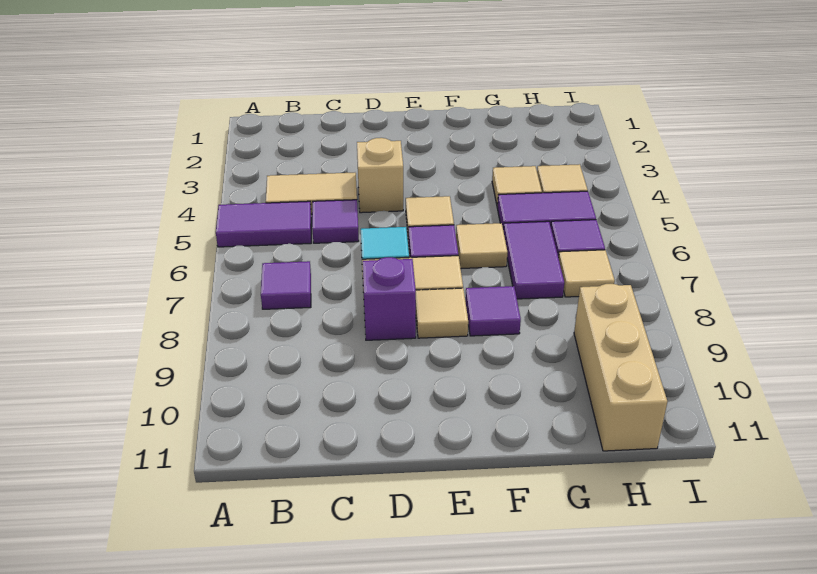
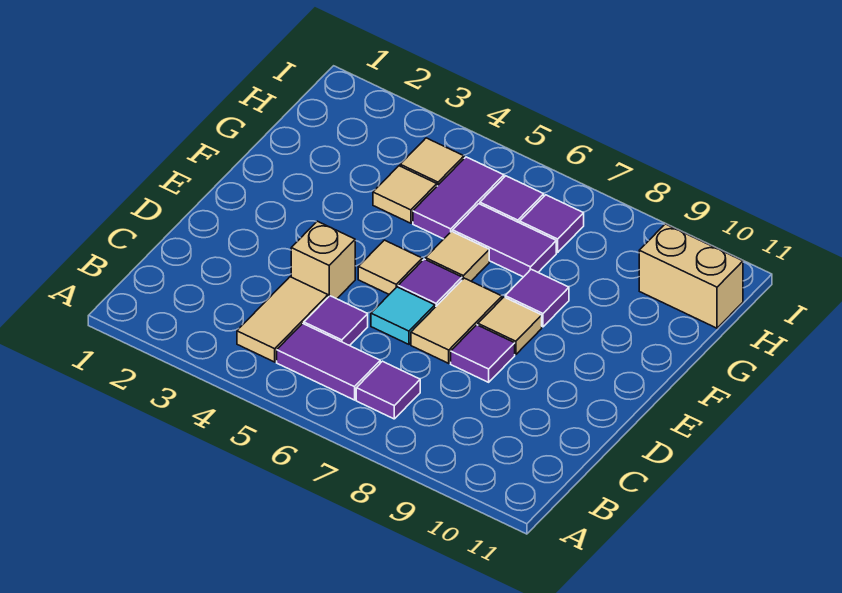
purple 1x2 tile [216,201,311,247] -> purple 1x2 tile turned to [277,323,380,400]
purple 1x1 brick [363,257,416,340] -> purple 1x1 tile [451,325,515,382]
tan 1x1 tile [558,250,615,297] -> purple 1x1 tile [520,195,584,252]
tan 1x3 brick [574,284,667,451] -> tan 1x2 brick [639,224,743,328]

